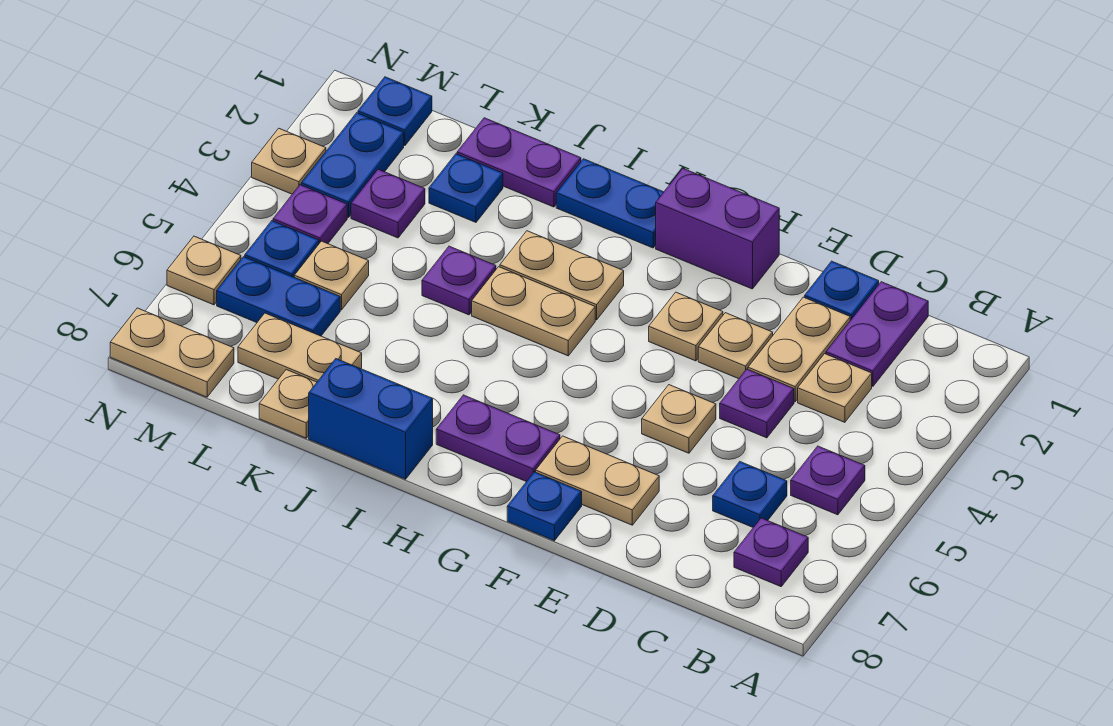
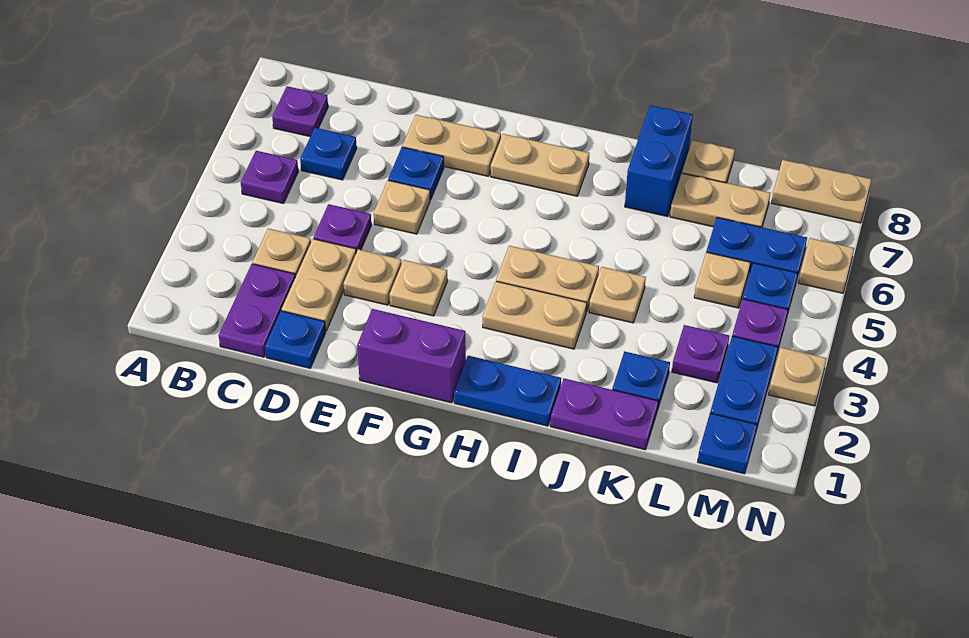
blue 1x1 plate [507,472,582,541] -> blue 1x1 plate moved to [388,147,444,200]
purple 1x2 plate [436,395,560,482] -> tan 1x2 plate [491,134,589,196]
blue 1x2 brick [309,359,433,479] -> blue 1x2 brick turned to [625,105,693,217]
purple 1x1 plate [422,246,496,315] -> tan 1x1 plate [589,267,646,323]

